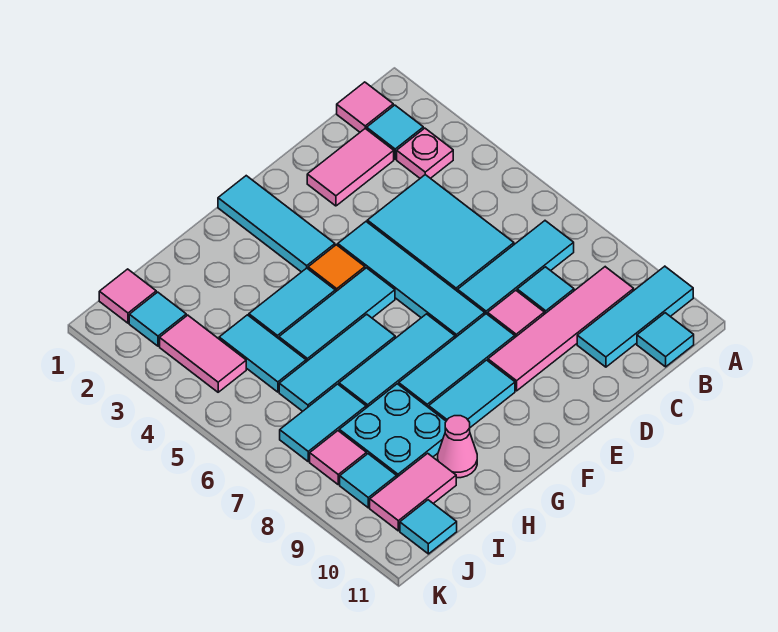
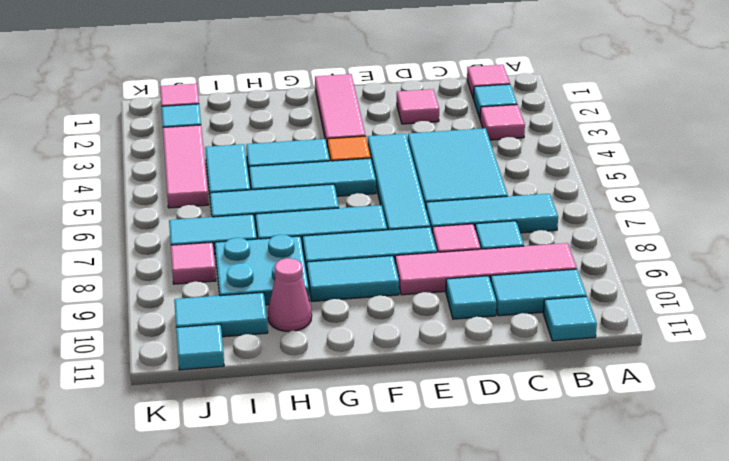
cyan 1x3 tile [577,266,693,367] -> cyan 1x2 tile [491,269,587,316]
pink 1x1 plate [397,128,453,178] -> pink 1x1 tile [480,105,525,140]
pink 1x2 tile [307,129,394,206] -> pink 1x1 tile [397,89,439,124]
cyan 1x3 tile [218,176,335,272] -> pink 1x3 tile [315,74,366,149]
pink 1x2 tile [370,453,456,531] -> cyan 1x2 tile [174,292,268,337]
pink 1x2 tile [160,315,246,392] -> pink 1x3 tile [163,125,208,208]
cyan 1x1 tile [340,454,397,508] -> cyan 1x1 tile moved to [446,276,497,319]

